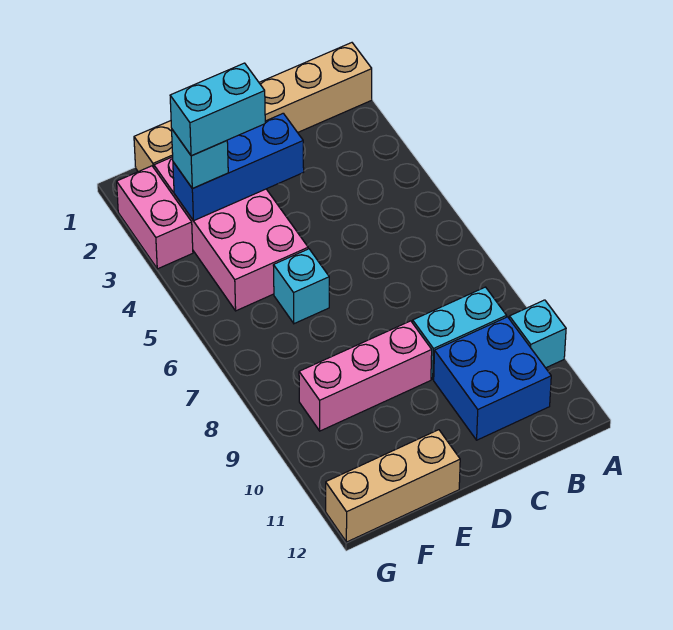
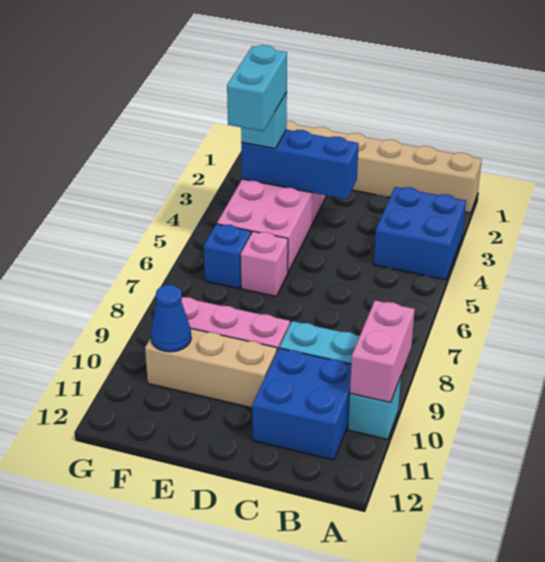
none -> blue 2x2 brick [374,187,466,280]
cyan 1x2 brick [170,63,265,156] -> cyan 1x2 brick turned to [227,45,287,131]
cyan 1x1 brick [273,249,329,324] -> pink 1x1 brick [241,231,288,296]
tan 1x3 brick [326,430,460,542] -> tan 1x3 brick moved to [145,329,277,408]
none -> blue 1x1 brick [204,224,251,289]
none -> blue 1x1 cone [151,285,191,352]
pink 1x2 brick [117,166,193,269] -> pink 1x2 brick moved to [350,300,415,403]

